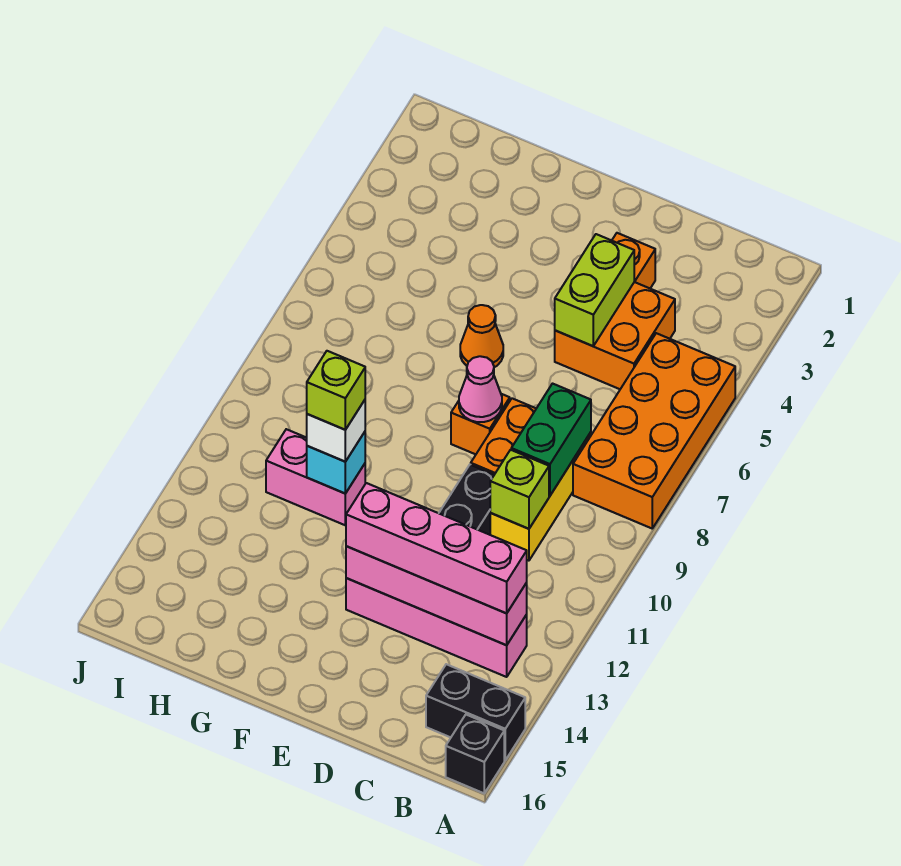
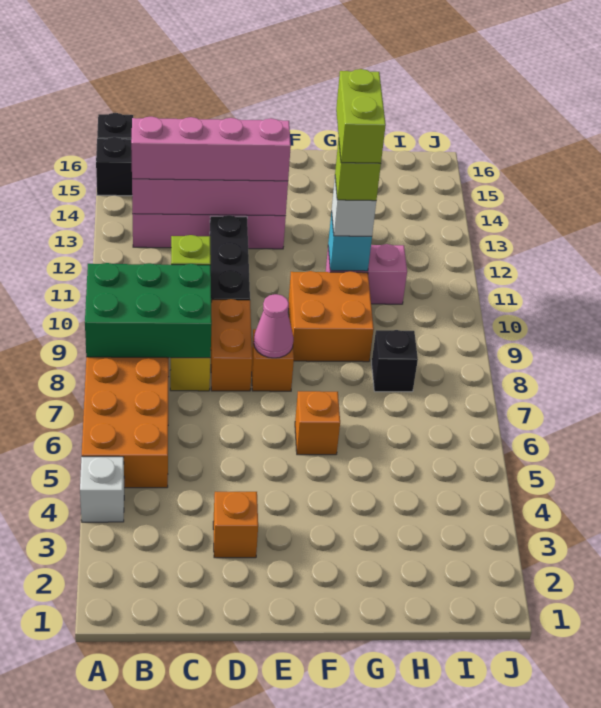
none -> white 1x1 brick [80,457,124,522]
orange 2x2 brick [555,282,675,389] -> orange 2x2 brick moved to [288,271,374,362]
green 1x2 brick [511,384,591,496] -> green 2x3 brick [85,263,212,358]
lime 1x2 brick [555,234,634,346] -> lime 1x2 brick moved to [336,69,386,163]
orange 1x1 cone [460,305,503,367] -> orange 1x1 brick [295,391,340,455]
none -> black 1x1 brick [372,330,418,392]

